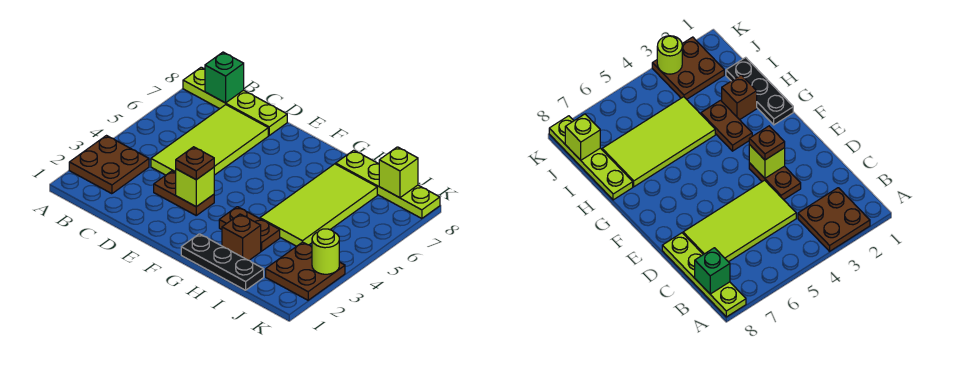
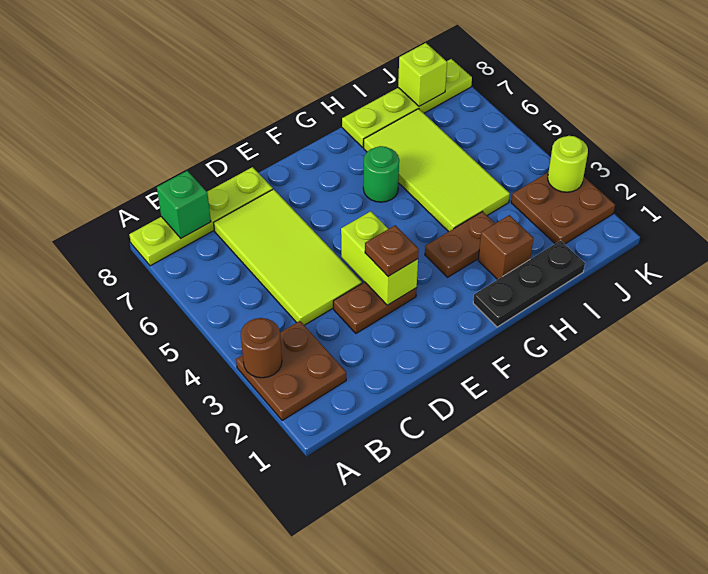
none -> brown 1x1 round brick [241,318,282,378]
lime 1x1 brick [176,167,214,207] -> lime 1x2 brick [341,211,418,305]
none -> green 1x1 round brick [363,146,399,202]

